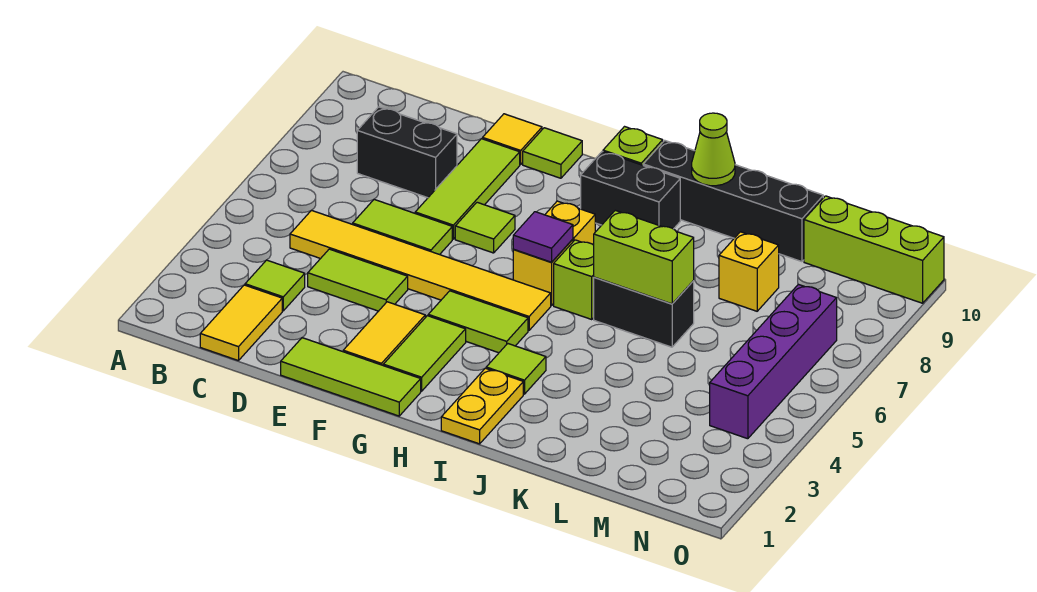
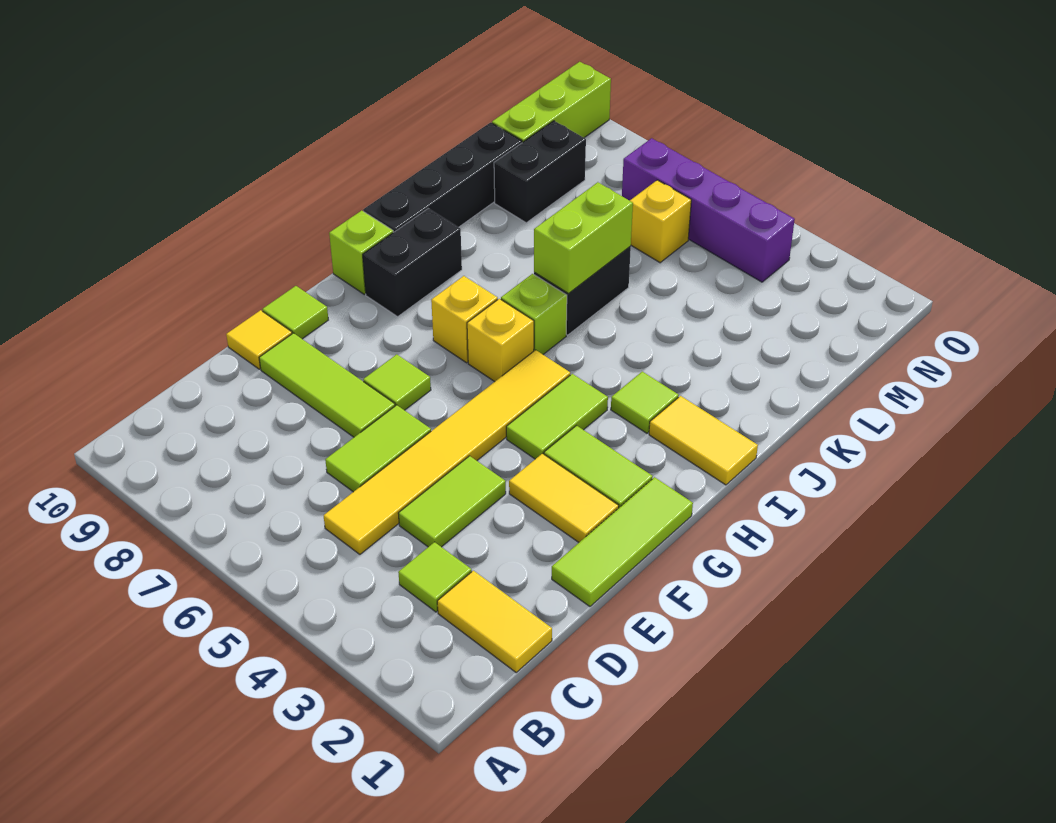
black 1x2 brick [357,107,457,198] -> black 1x2 brick moved to [494,121,586,223]
purple 1x1 tile [513,212,573,262] -> none
yellow 1x2 plate [441,368,523,444] -> yellow 1x2 tile [649,396,758,485]
lime 1x1 cone [692,113,735,186] -> none
yellow 1x1 brick [719,232,779,311] -> yellow 1x1 brick moved to [630,180,691,263]

